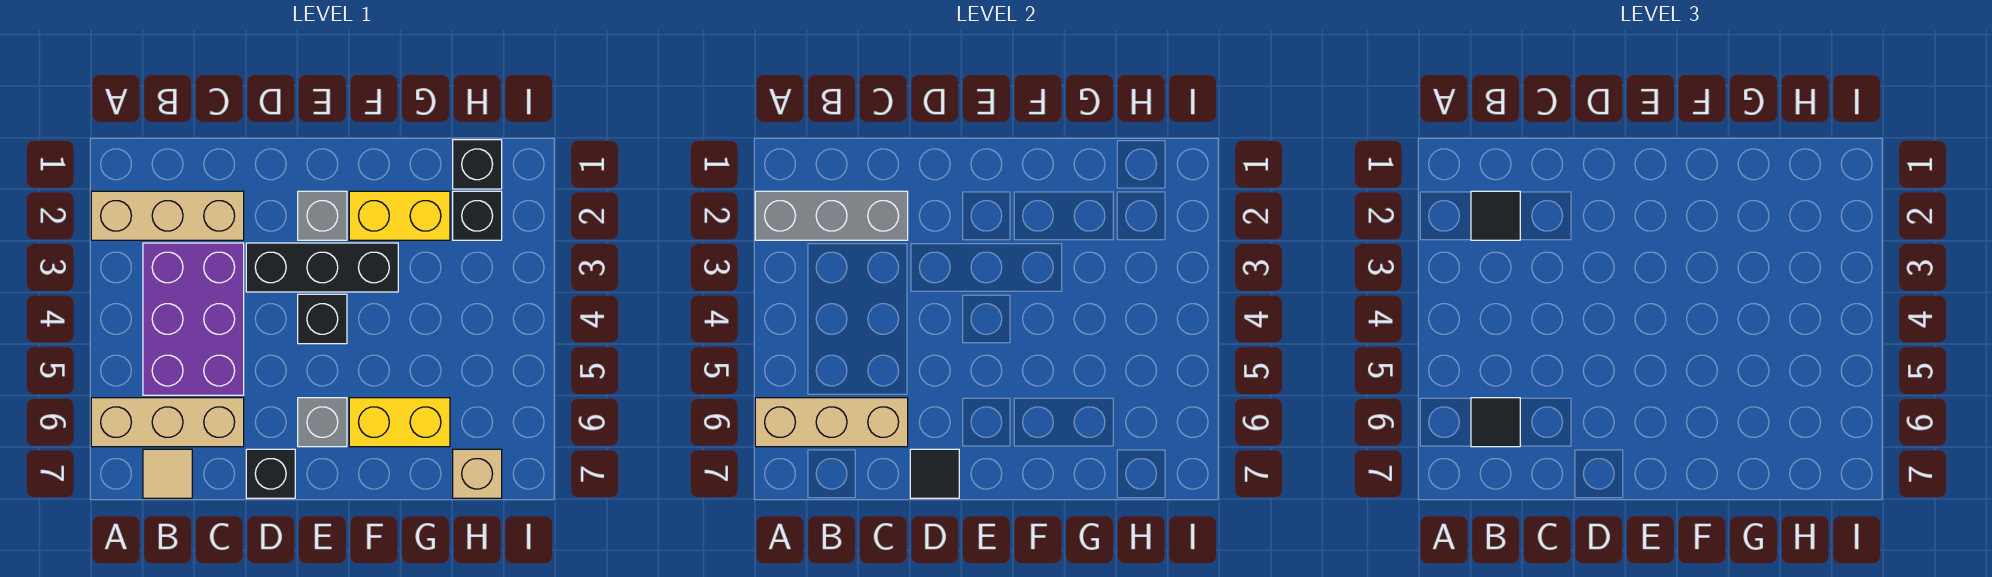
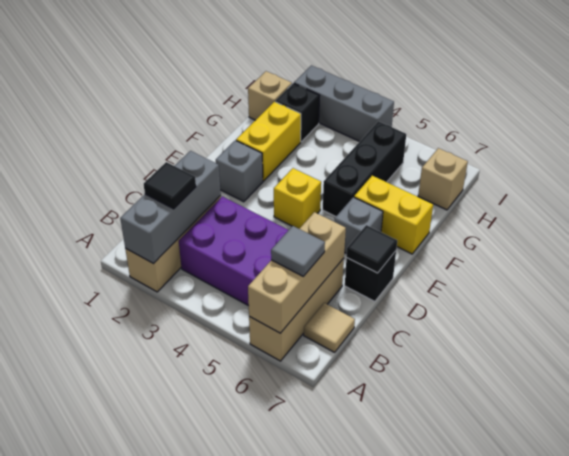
black 1x1 tile [1471,398,1520,447] -> grey 1x1 tile [271,226,325,276]
black 1x3 brick [246,243,398,292] -> black 1x3 brick moved to [323,121,406,217]
black 1x1 brick [298,294,347,344] -> yellow 1x1 brick [274,168,321,229]
yellow 1x2 brick [349,398,450,447] -> yellow 1x2 brick turned to [354,176,433,254]
black 1x1 brick [453,140,502,189] -> tan 1x1 brick [248,71,292,120]
none -> grey 1x3 brick [294,65,394,141]

